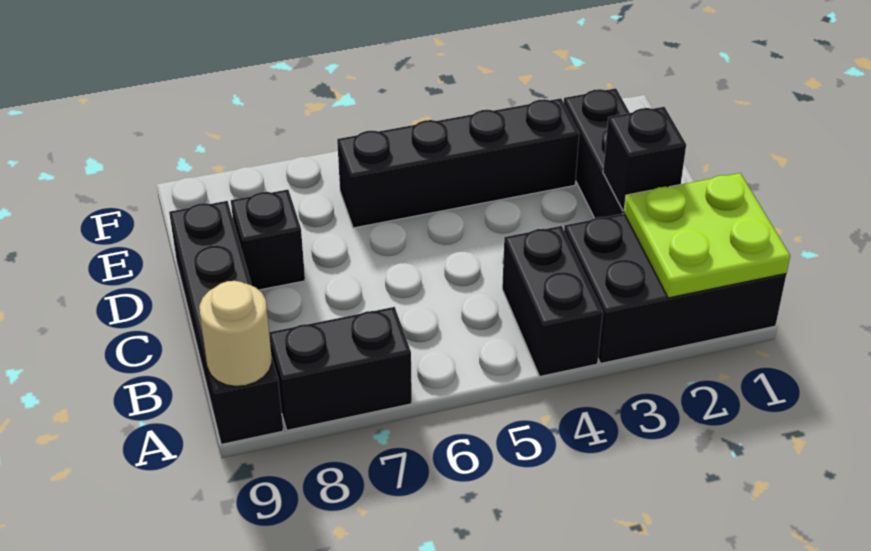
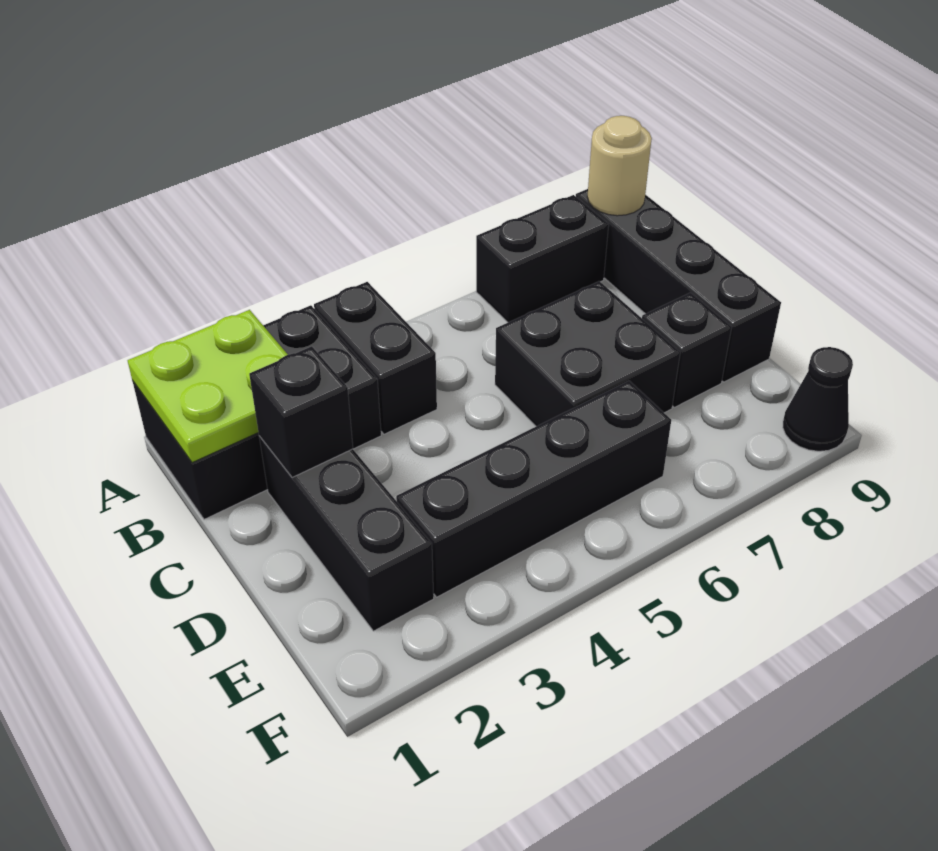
none -> black 2x2 brick [495,281,680,426]
none -> black 1x1 cone [783,347,853,451]

